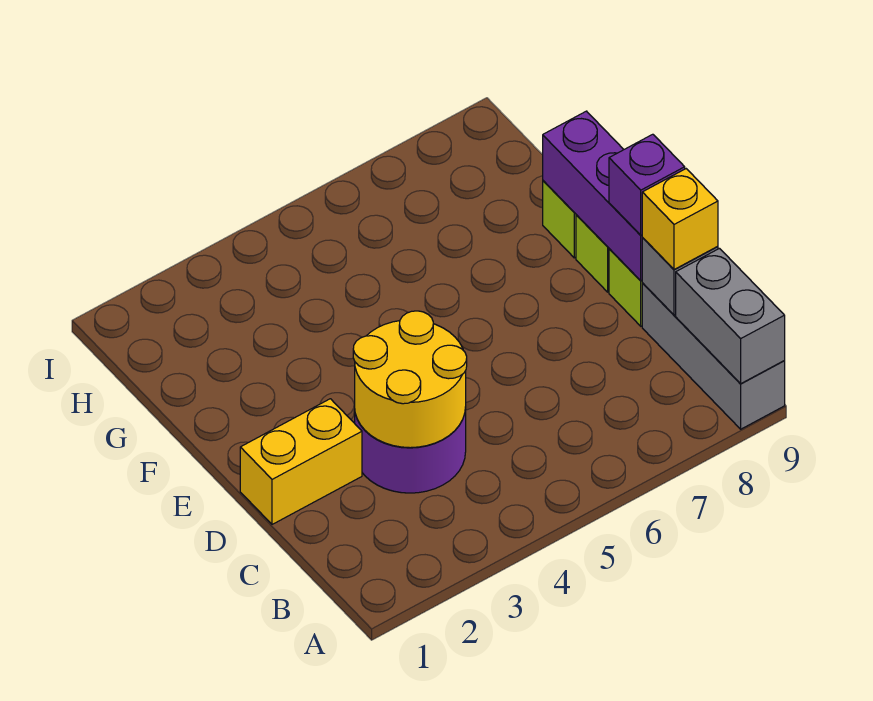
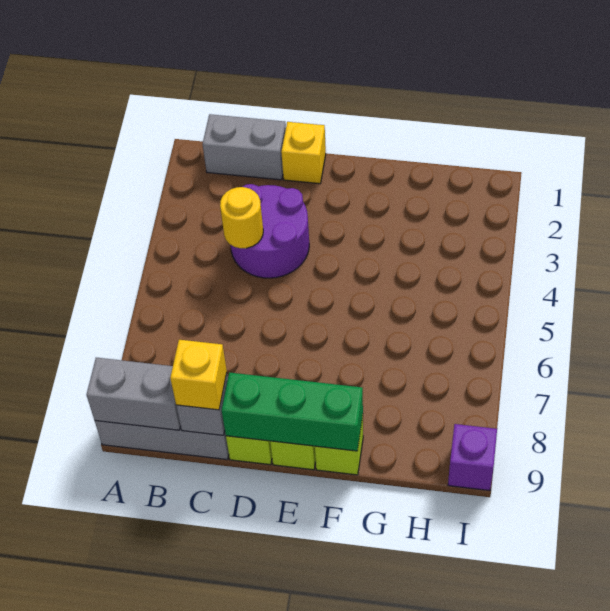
none -> grey 1x2 brick [203,114,286,180]
yellow 2x2 round brick [353,311,467,448] -> yellow 1x1 round brick [220,187,263,248]
yellow 1x2 brick [240,399,362,524] -> yellow 1x1 brick [281,122,326,184]
purple 1x3 brick [543,111,642,281] -> green 1x3 brick [222,372,363,451]
purple 1x1 brick [609,134,685,235] -> purple 1x1 brick moved to [448,424,497,491]

